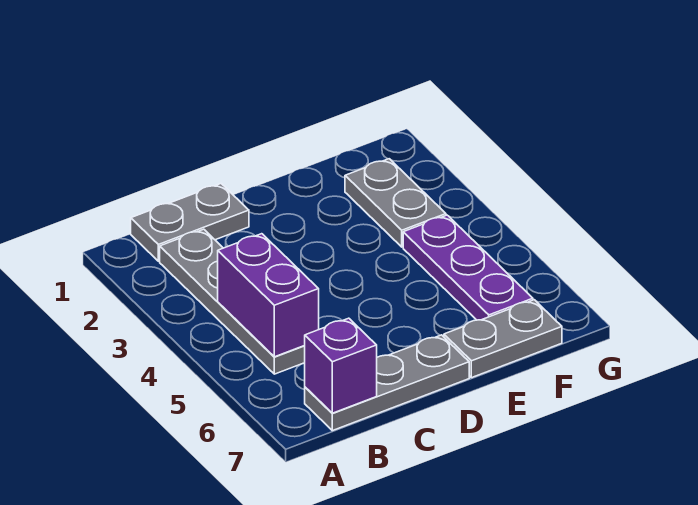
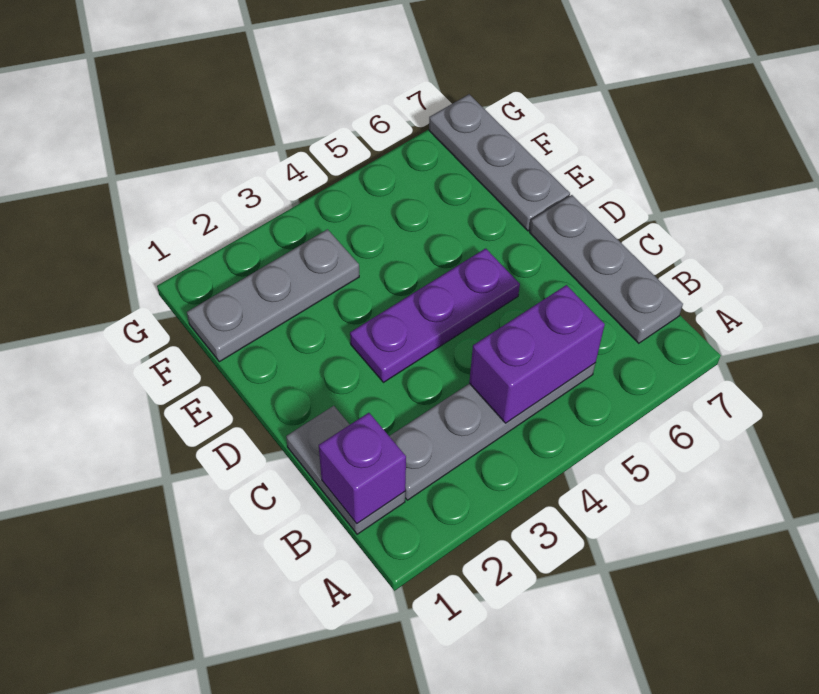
purple 1x1 brick [305,318,377,413] -> purple 1x1 brick moved to [319,413,406,524]
grey 1x2 plate [444,300,562,378] -> grey 1x3 plate [429,94,570,231]
grey 1x2 plate [345,159,446,247] -> grey 1x3 plate [187,229,359,362]
purple 1x3 plate [403,215,533,320] -> purple 1x3 plate moved to [350,248,520,382]

